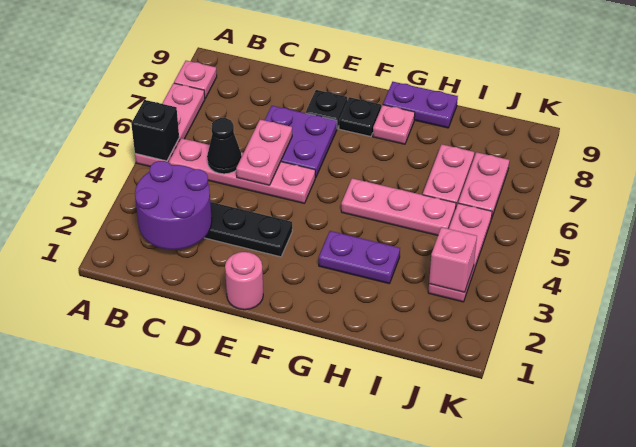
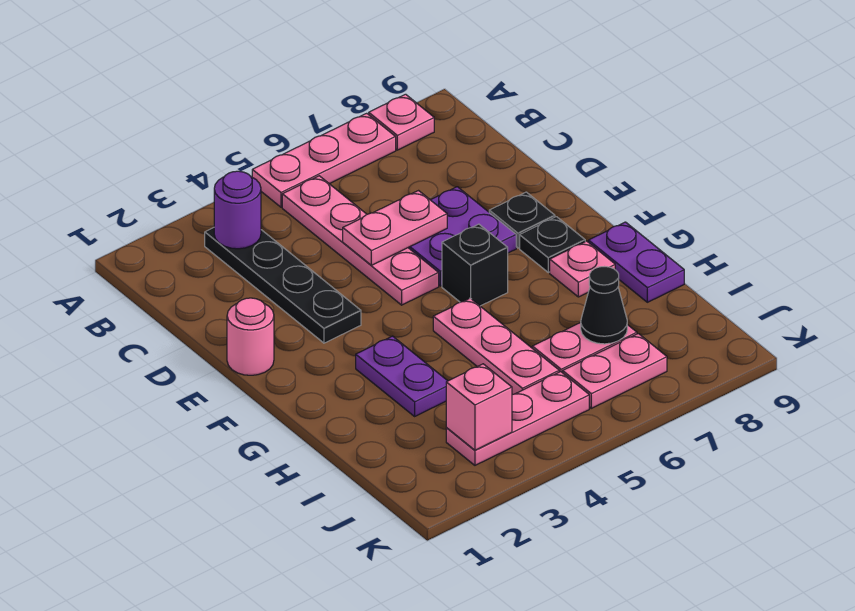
black 1x1 brick [131,100,179,161] -> black 1x1 brick moved to [442,224,508,306]
purple 2x2 round brick [135,161,212,250] -> purple 1x1 round brick [214,171,261,249]
black 1x1 cone [207,118,242,174] -> black 1x1 cone moved to [581,267,627,344]

